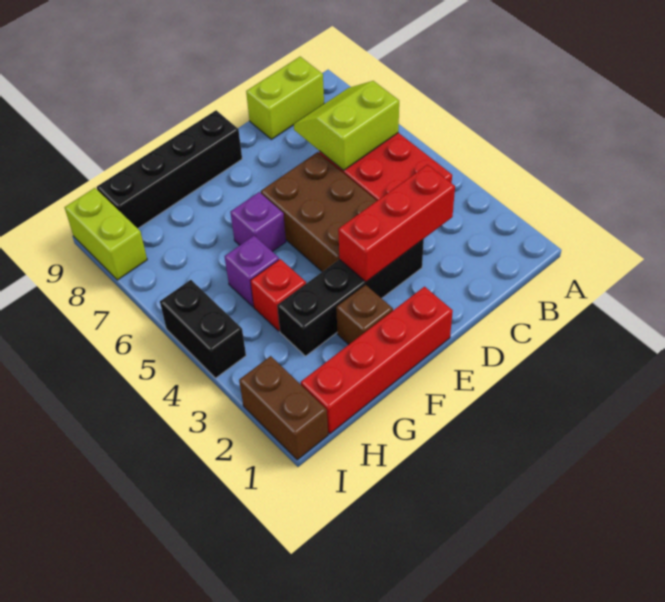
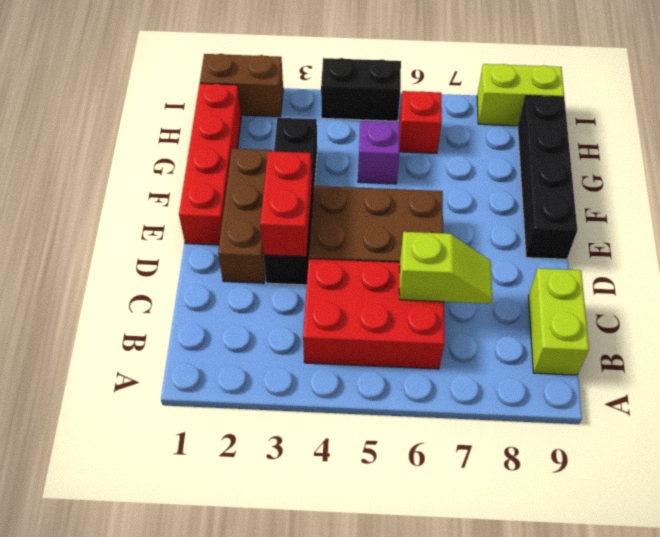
lime 2x2 slope [294,81,399,171] -> lime 1x2 slope [399,232,492,304]
red 1x3 brick [338,165,455,282] -> red 1x2 brick [260,151,312,257]
brown 1x1 brick [336,285,393,345] -> brown 1x3 brick [218,149,272,283]
purple 1x1 brick [230,192,286,252] -> none
red 1x1 brick [251,259,306,331] -> red 1x1 brick moved to [399,91,442,153]

